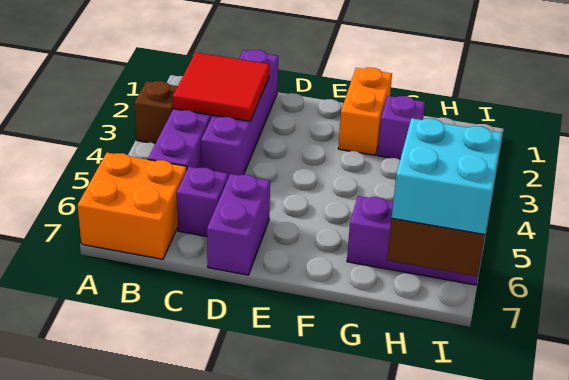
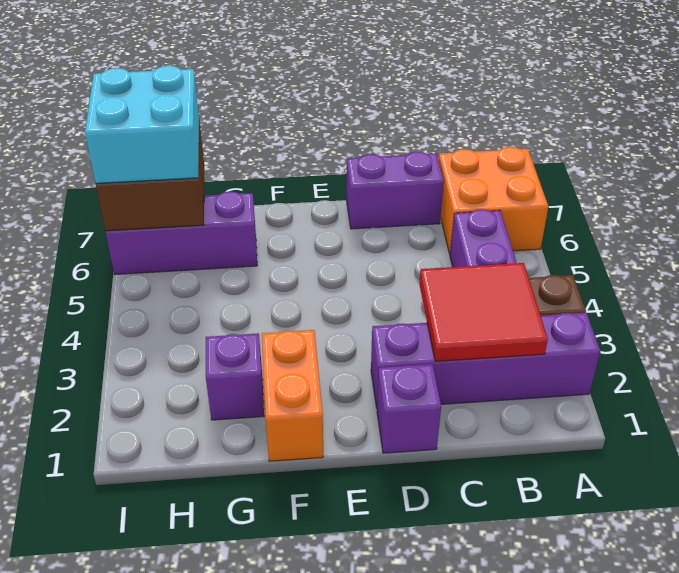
purple 1x4 brick [201,50,279,178] -> purple 1x4 brick turned to [371,313,600,408]
purple 1x1 brick [177,167,228,236] -> purple 1x1 brick moved to [377,364,441,453]
purple 1x2 brick [207,174,270,275] -> purple 1x2 brick turned to [347,152,444,229]

